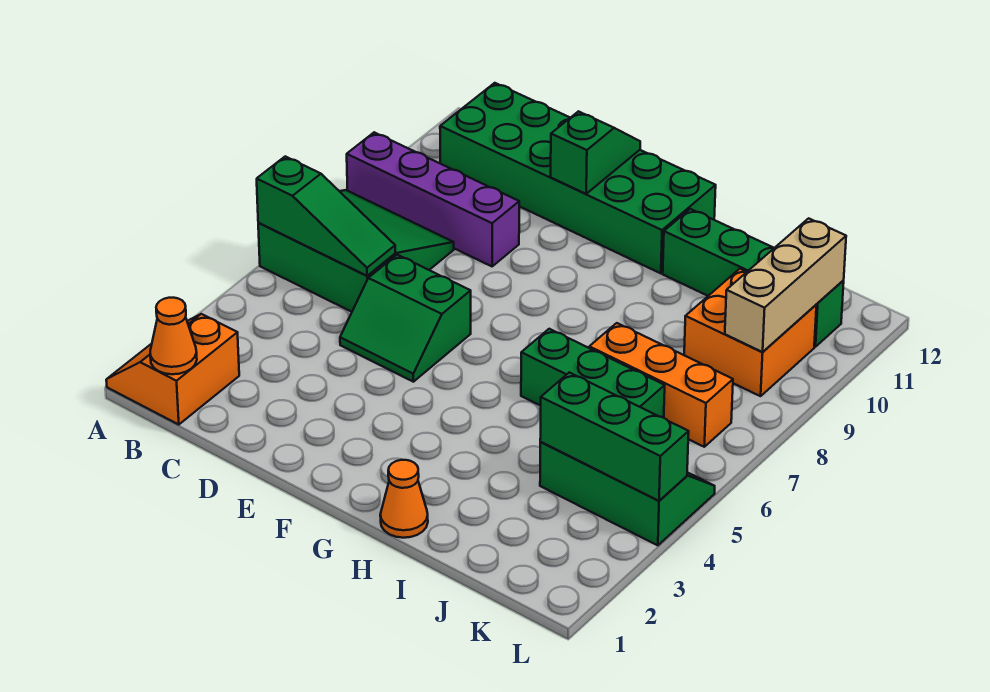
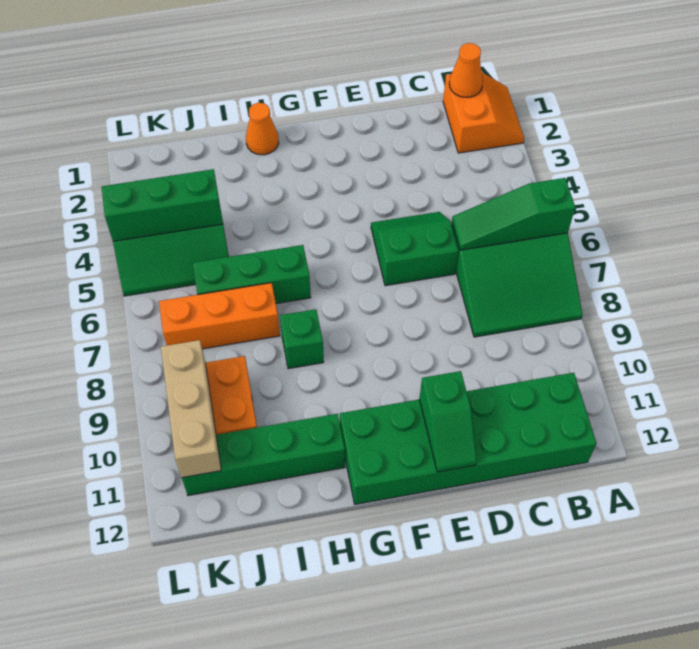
purple 1x4 brick [347,132,519,266] -> none
none -> green 1x1 brick [280,309,324,369]

